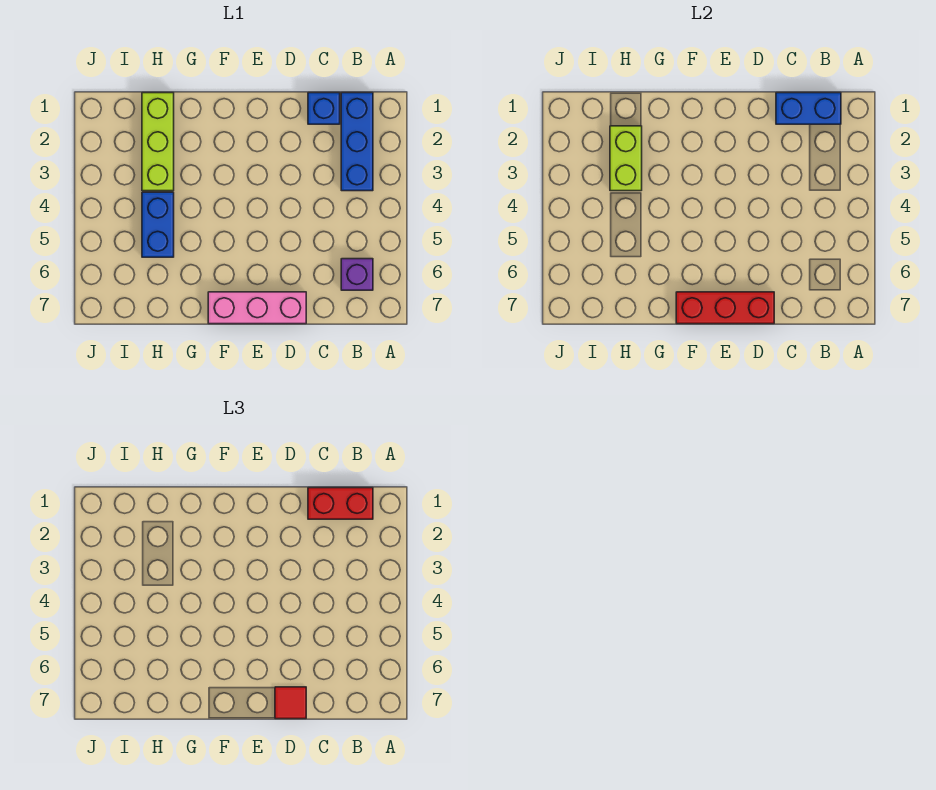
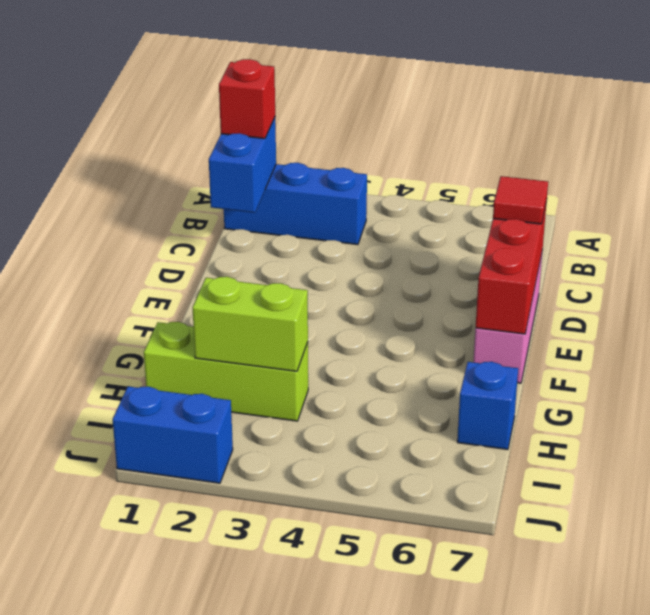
red 1x2 brick [308,488,373,519] -> red 1x1 brick [219,59,275,139]
purple 1x1 brick [341,259,373,290] -> none
blue 1x1 brick [308,93,340,124] -> blue 1x1 brick moved to [457,362,518,450]
blue 1x2 brick [142,192,174,257] -> blue 1x2 brick moved to [113,386,233,483]

